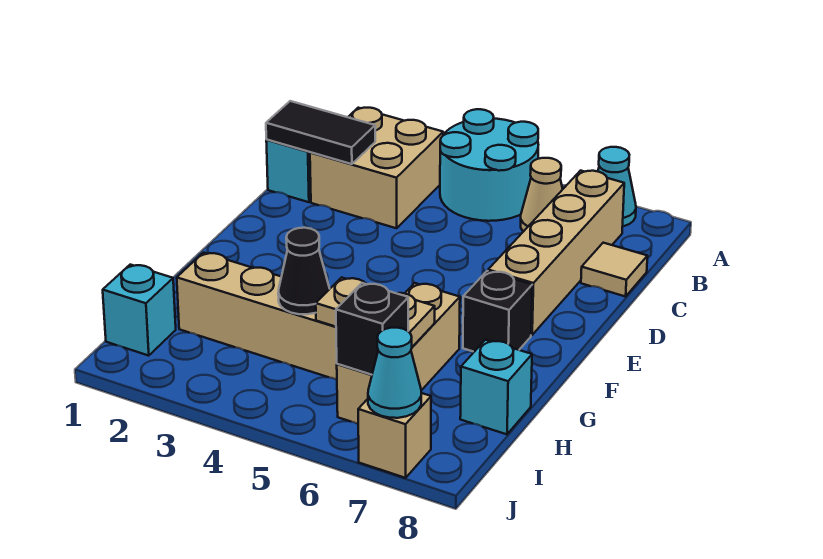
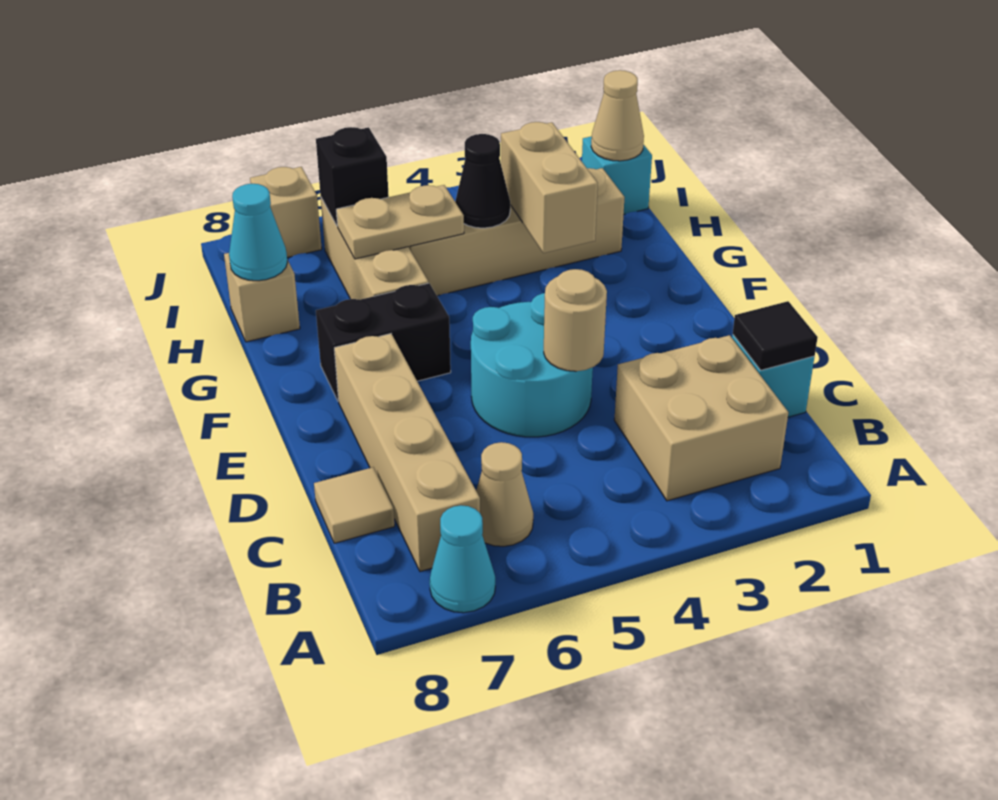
cyan 2x2 round brick [440,109,538,221] -> cyan 2x2 round brick moved to [471,293,593,437]
black 1x2 tile [266,101,375,164] -> black 1x1 tile [733,301,818,370]
none -> tan 1x1 round brick [544,269,607,371]
black 1x1 brick [463,271,532,352] -> black 1x2 brick [316,283,451,401]
none -> tan 1x2 brick [501,122,598,253]
cyan 1x1 brick [460,340,532,434] -> tan 1x1 brick [224,253,300,342]
none -> tan 1x1 cone [591,70,644,161]
cyan 1x1 cone [368,328,421,418] -> cyan 1x1 cone moved to [229,184,287,281]

